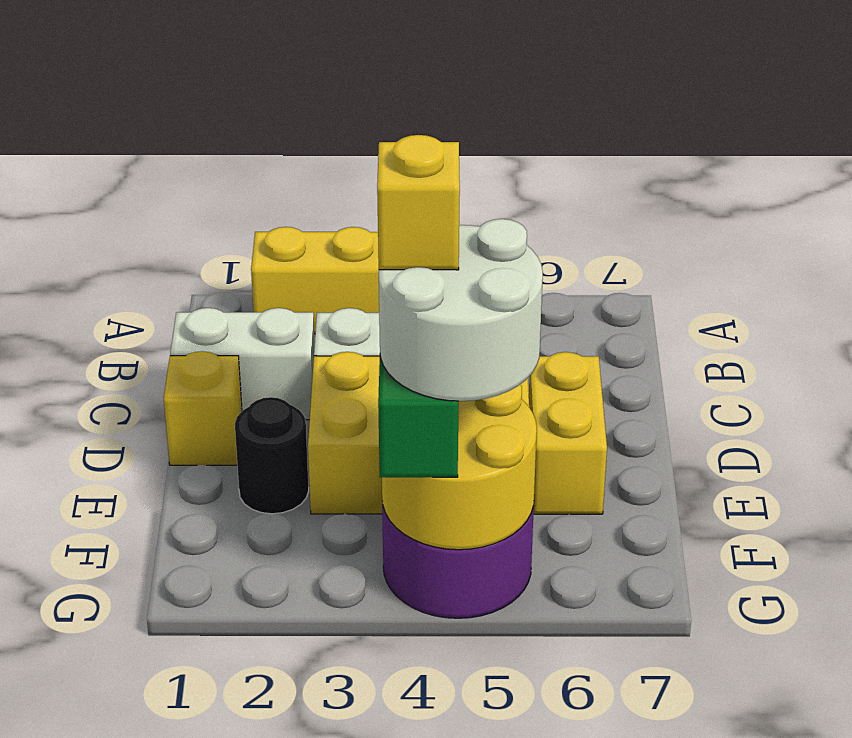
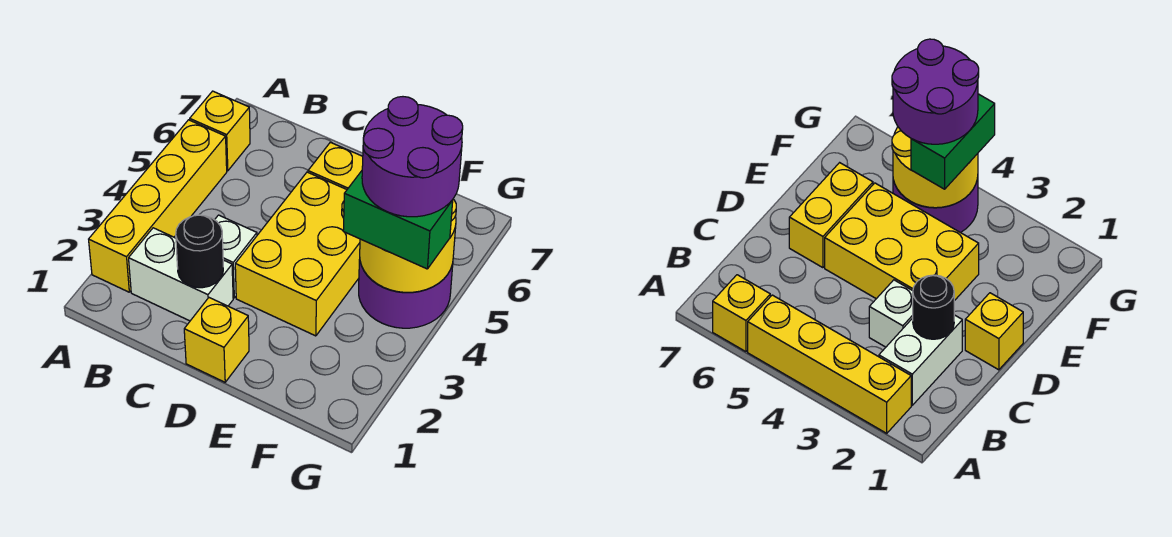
white 1x2 brick [170,308,315,420] -> white 1x2 brick turned to [129,228,233,321]
black 1x1 round brick [235,397,309,514] -> black 1x1 round brick moved to [176,215,223,288]
white 2x2 round brick [379,219,543,401] -> purple 2x2 round brick [362,97,463,217]
yellow 1x1 brick [377,135,460,270] -> yellow 1x1 brick moved to [190,91,250,171]

